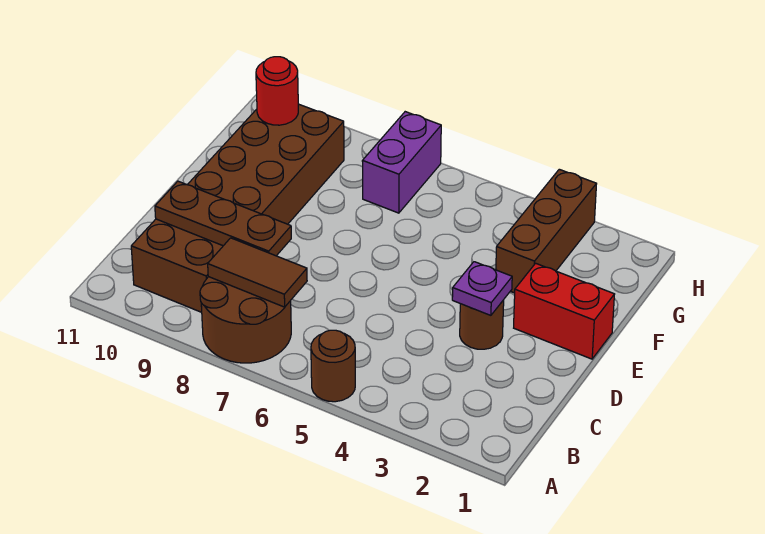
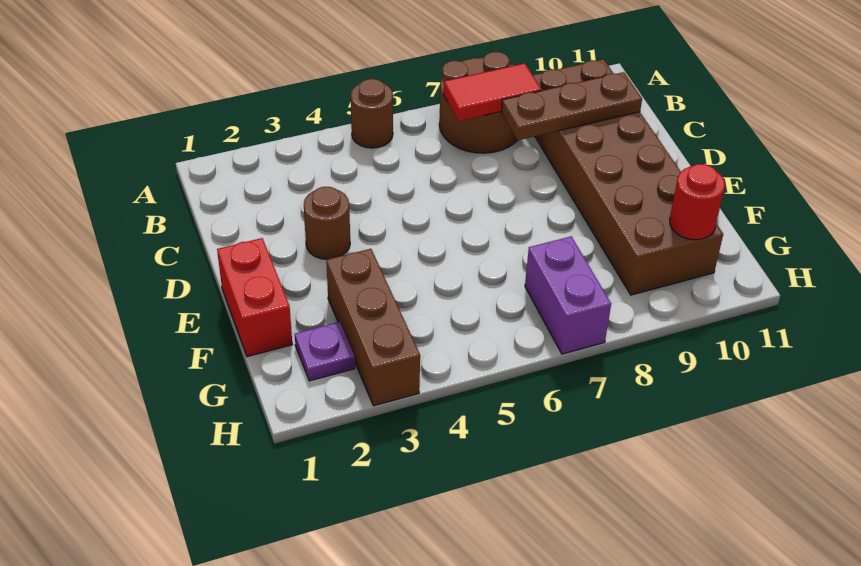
brown 1x2 tile [208,238,307,307] -> red 1x2 tile [444,63,541,121]
purple 1x1 plate [452,262,512,315] -> purple 1x1 plate moved to [295,322,355,381]
red 1x2 brick [514,263,615,359] -> red 1x2 brick turned to [217,238,292,357]

